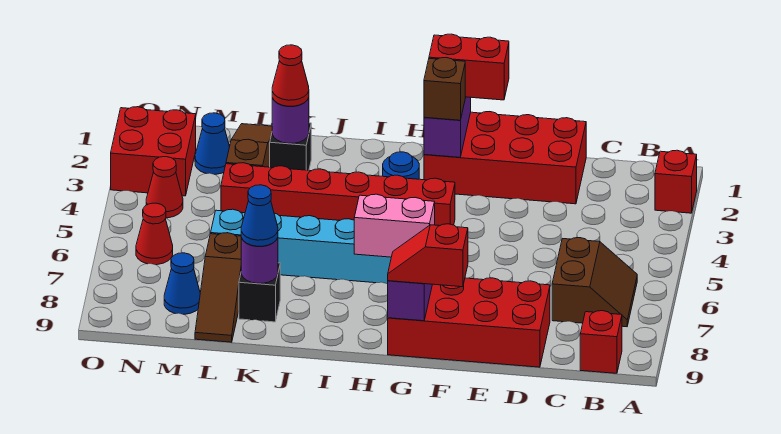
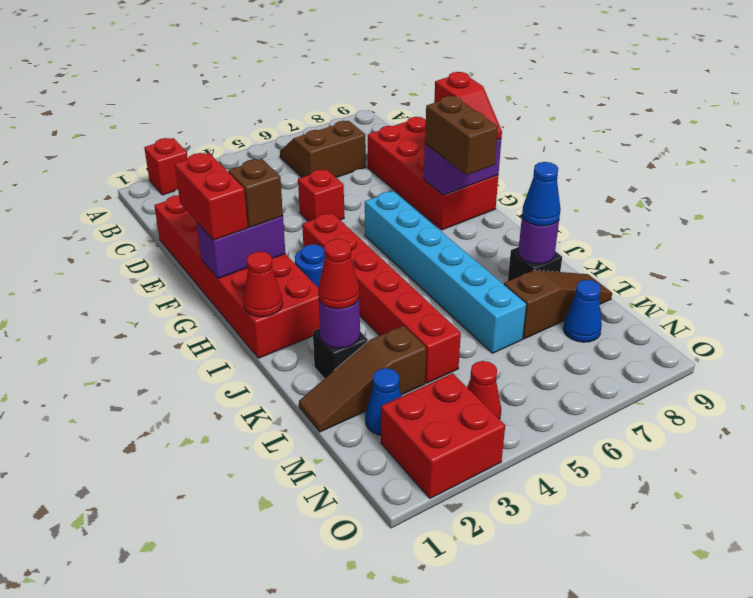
red 1x1 brick [580,311,622,373] -> red 1x1 brick moved to [298,169,344,221]
red 2x4 brick [424,112,586,204] -> red 2x6 brick [154,195,320,358]
pink 1x2 brick [354,194,435,257] -> brown 1x2 brick [425,96,498,175]
red 1x1 cone [136,203,173,265] -> red 1x1 cone moved to [243,251,282,317]

